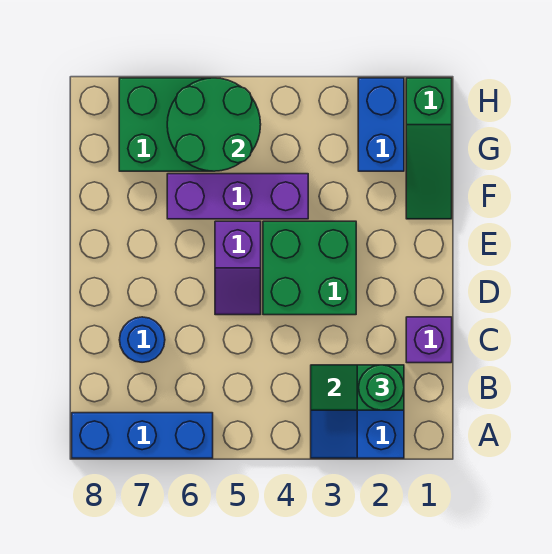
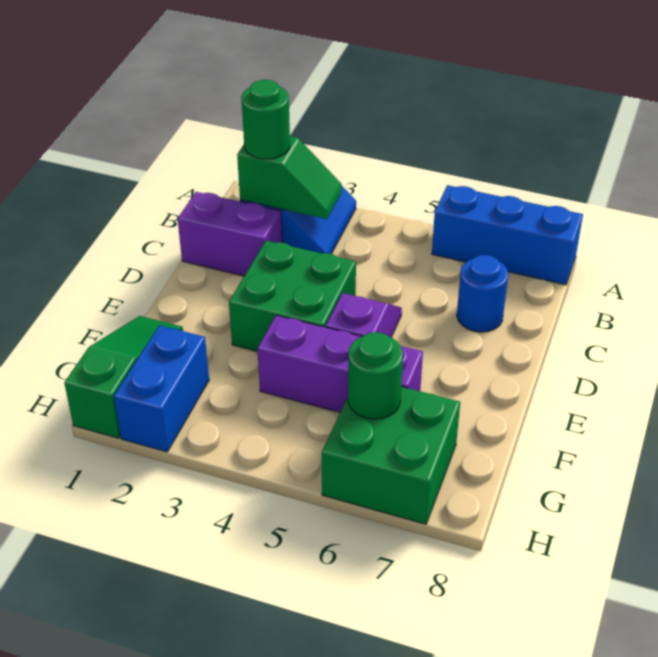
purple 1x1 brick [406,317,452,363] -> purple 1x2 brick [178,192,282,276]
green 2x2 round brick [167,78,261,171] -> green 1x1 round brick [348,332,403,419]

